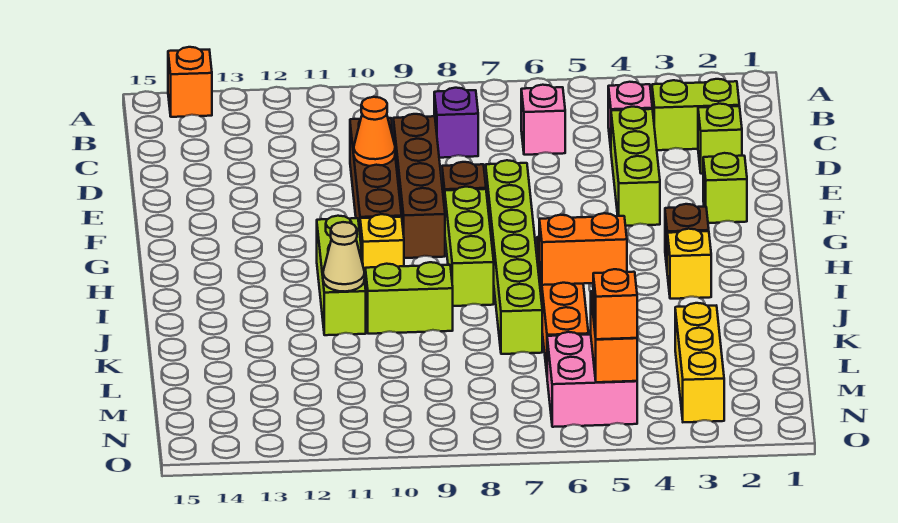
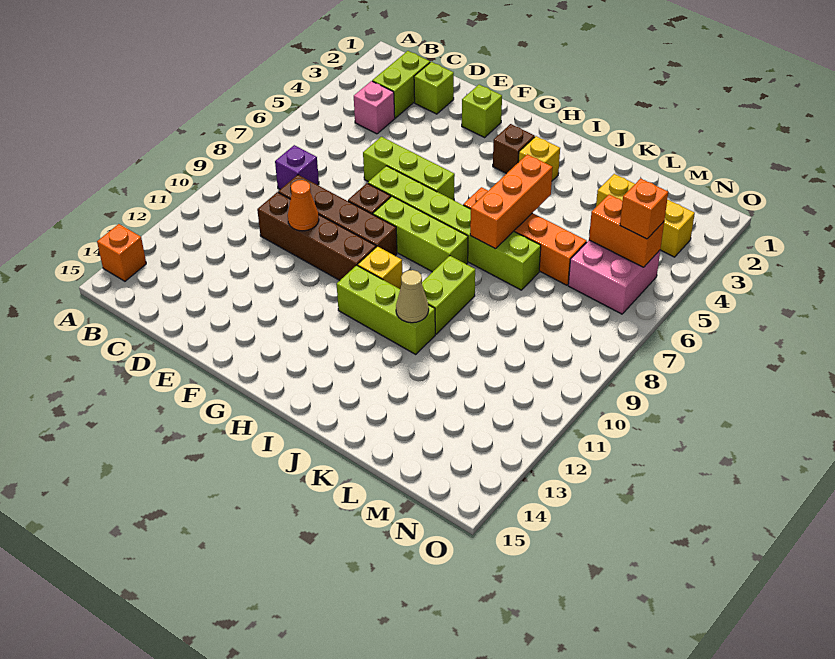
pink 1x1 brick [521,85,565,155] -> none
lime 1x3 brick [611,107,660,226] -> lime 1x3 brick moved to [363,137,455,200]
orange 1x2 brick [539,213,627,285] -> orange 1x3 brick [470,154,553,249]

